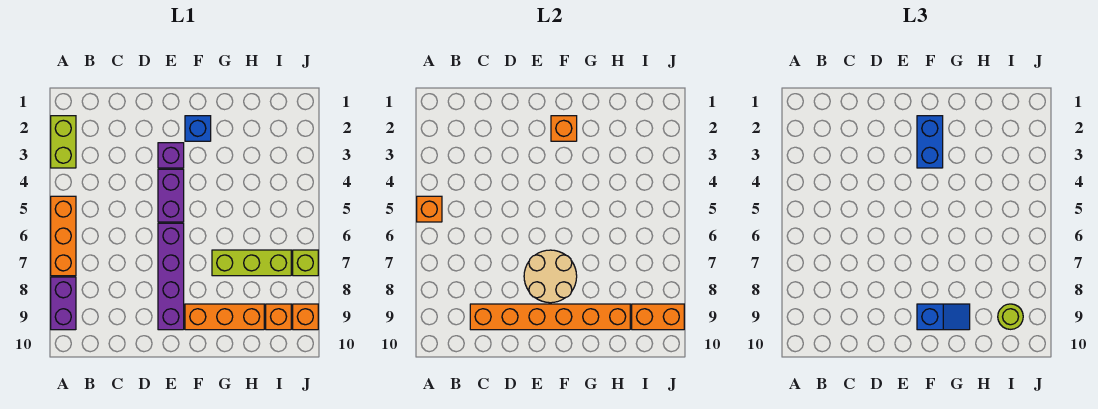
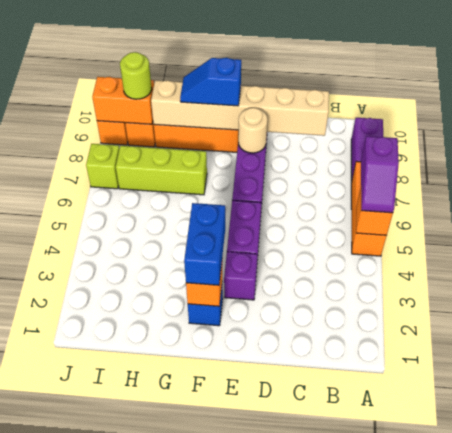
lime 1x2 brick [51,116,76,168] -> none
none -> purple 1x2 slope [361,136,399,213]
orange 1x6 brick [470,304,630,330] -> tan 1x6 brick [151,80,329,136]
tan 2x2 round brick [524,250,577,303] -> tan 1x1 round brick [238,108,268,153]

